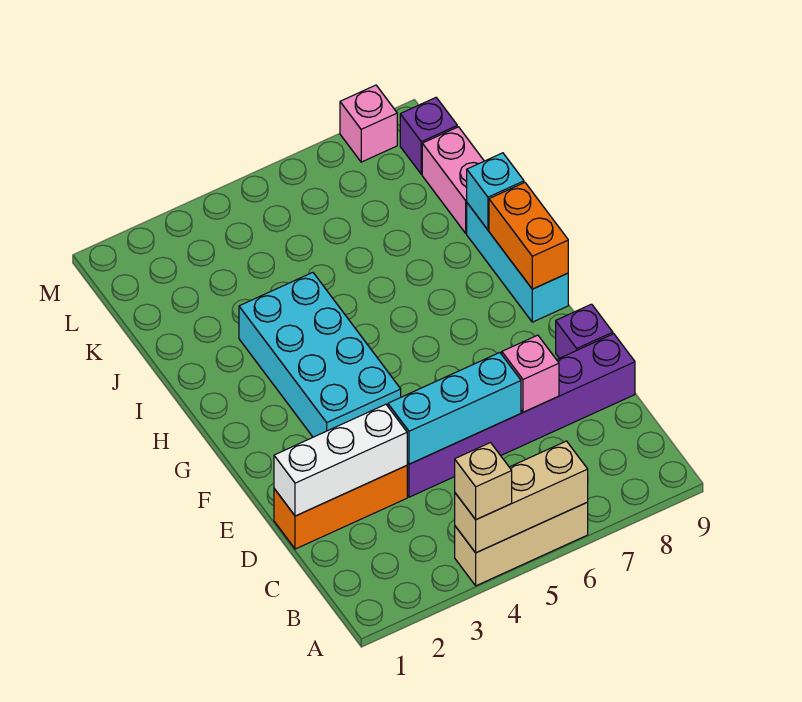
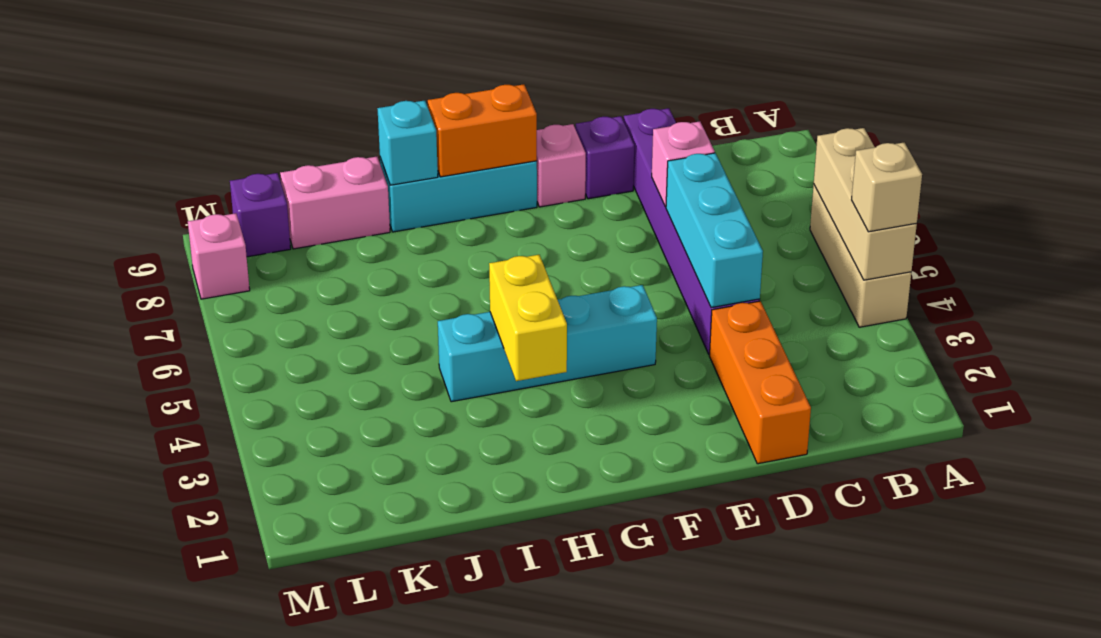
white 1x3 brick [274,404,407,516] -> none
cyan 2x4 brick [239,273,401,437] -> cyan 1x4 brick [438,285,657,402]
none -> pink 1x1 brick [537,124,586,207]
none -> yellow 1x2 brick [489,255,567,381]

